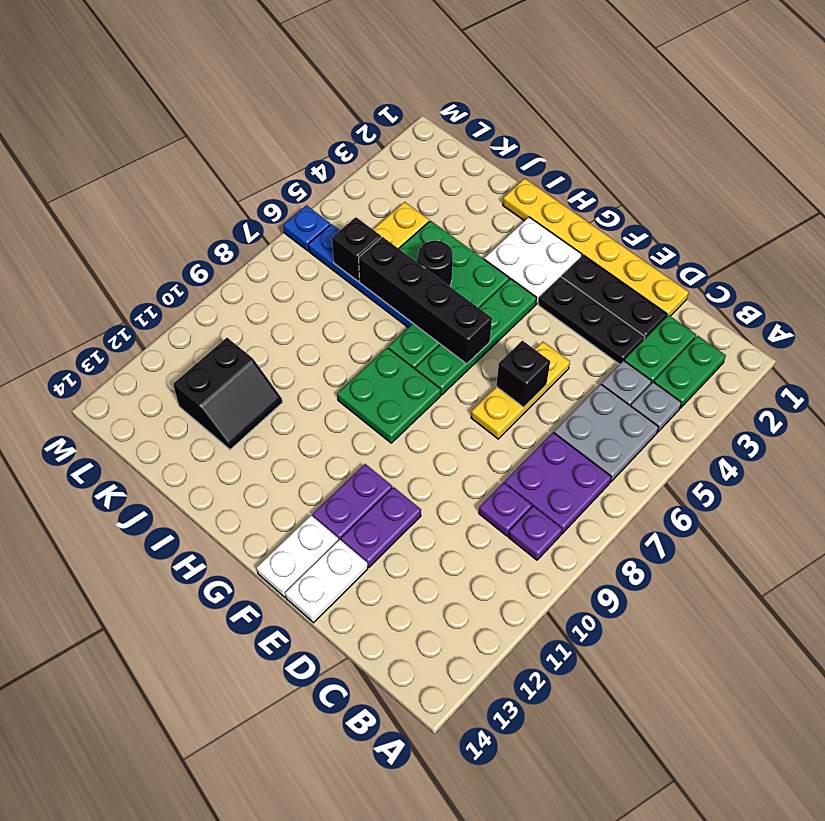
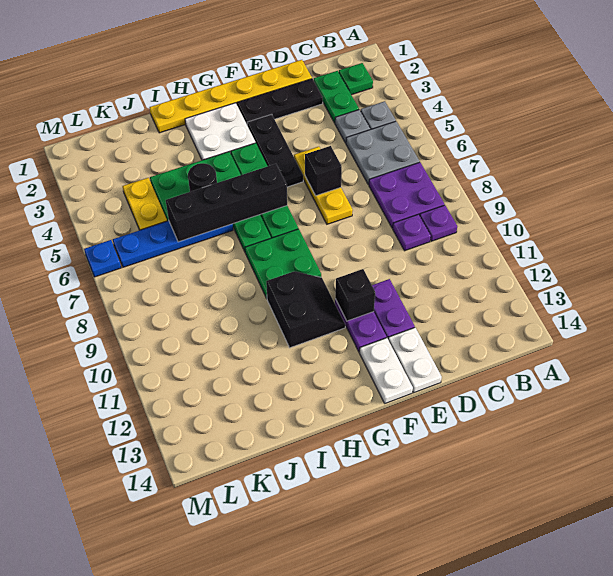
green 1x2 plate [654,336,726,408] -> green 1x1 plate [339,63,373,95]
black 1x3 plate [538,277,645,364] -> black 1x3 plate turned to [247,114,303,187]
black 2x2 slope [173,338,282,450] -> black 2x2 slope moved to [266,271,345,348]
black 1x1 brick [332,217,381,282] -> black 1x1 brick moved to [335,269,375,321]

